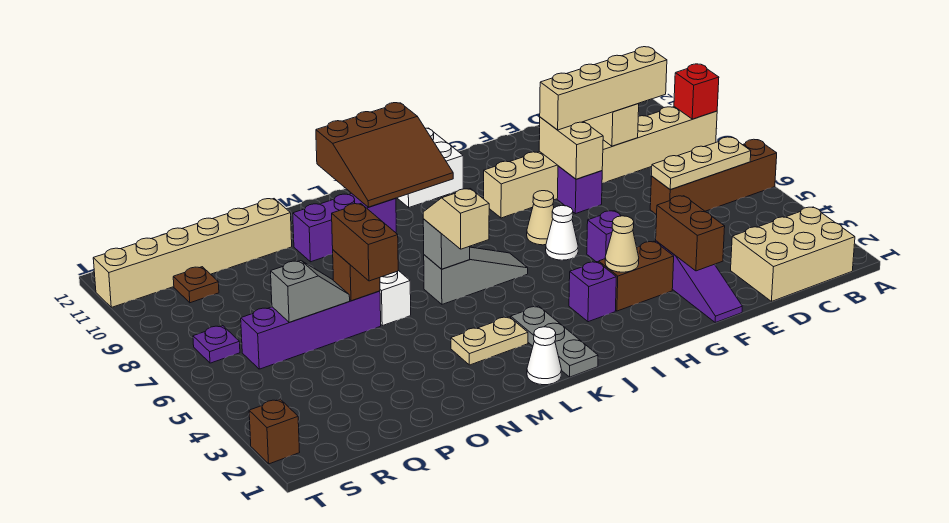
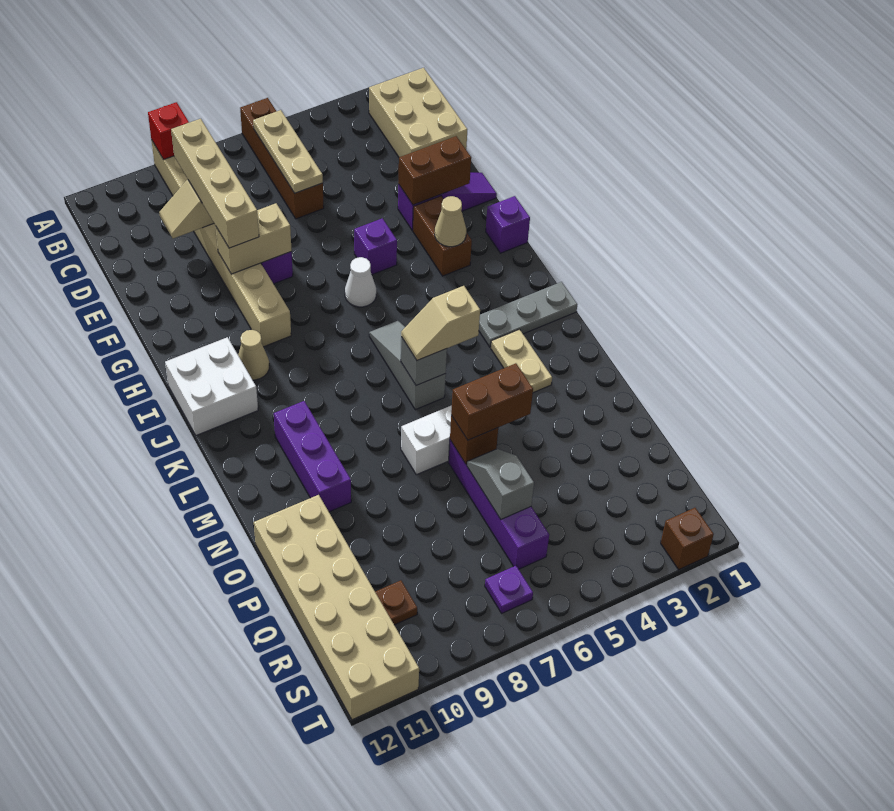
tan 1x1 cone [527,191,554,245] -> tan 1x1 cone moved to [238,330,269,380]
purple 1x1 brick [569,262,616,322] -> purple 1x1 brick moved to [486,196,530,253]
brown 3x3 slope [316,103,453,207] -> none
white 1x1 cone [527,327,562,385] -> none
tan 1x6 brick [93,199,292,307] -> tan 2x6 brick [254,495,419,720]

